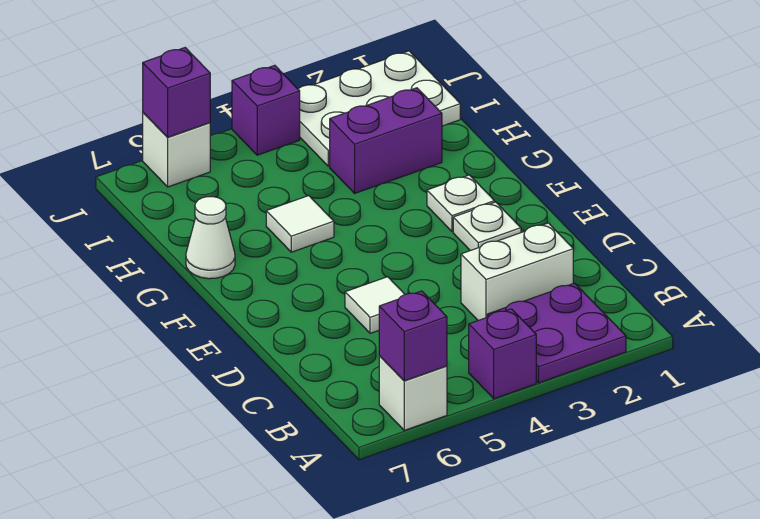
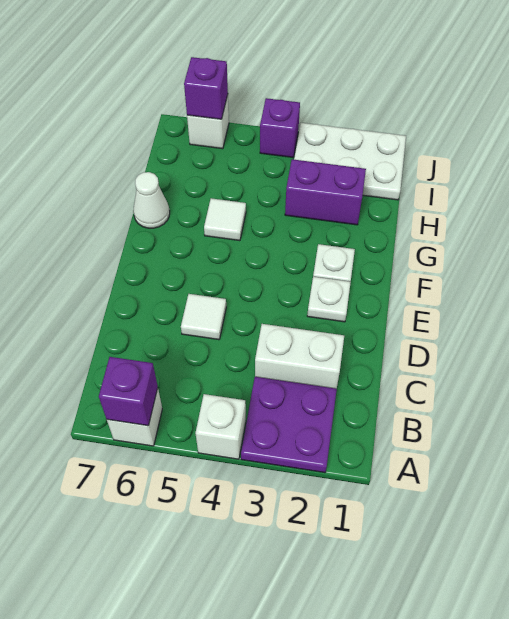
purple 1x1 brick [469,309,536,399] -> white 1x1 brick [195,394,246,459]

